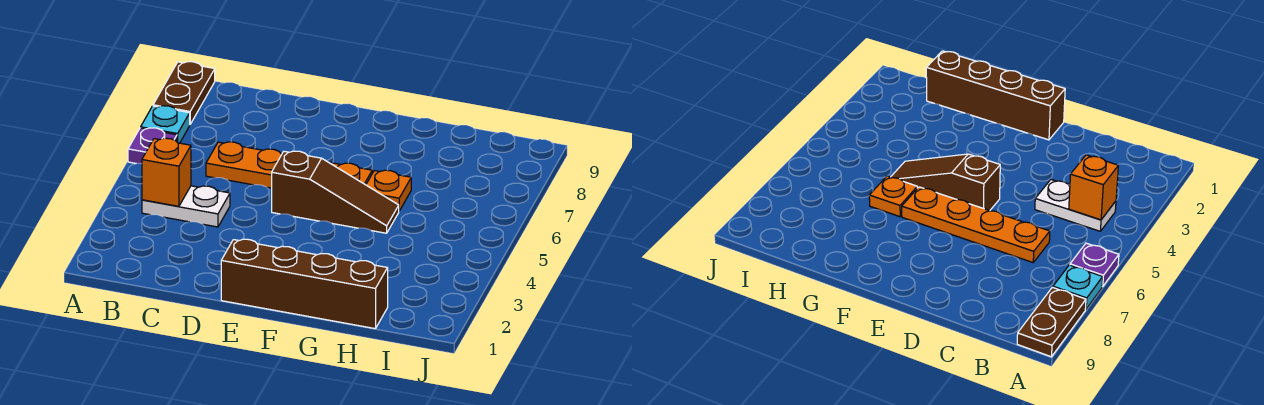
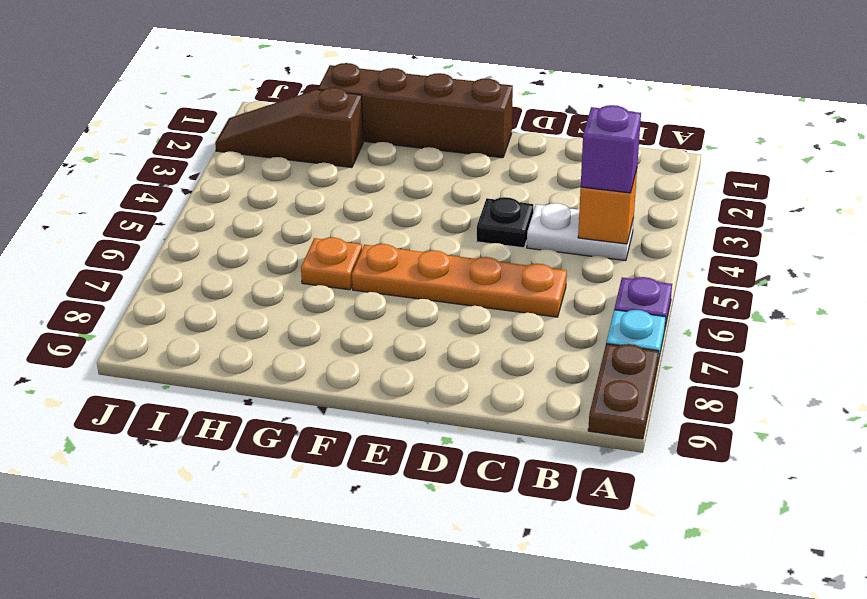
none -> purple 1x1 brick [581,105,641,193]
none -> black 1x1 plate [477,197,533,248]
brown 1x3 slope [272,151,399,233] -> brown 1x3 slope moved to [215,88,363,167]

